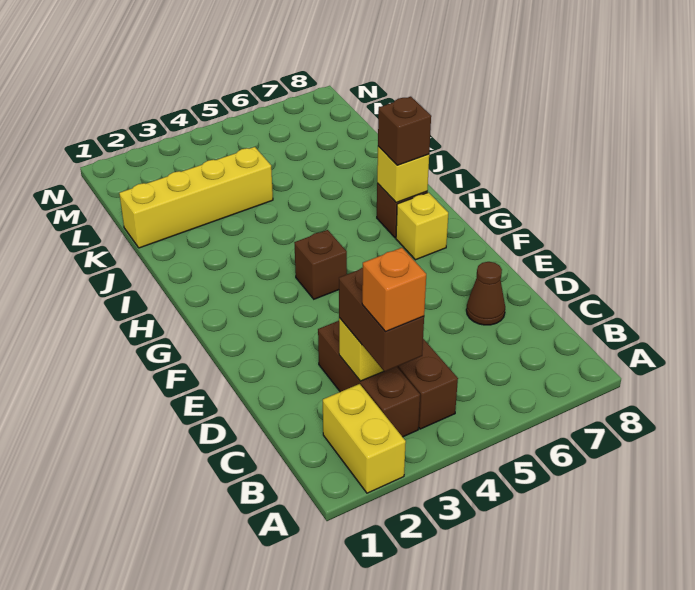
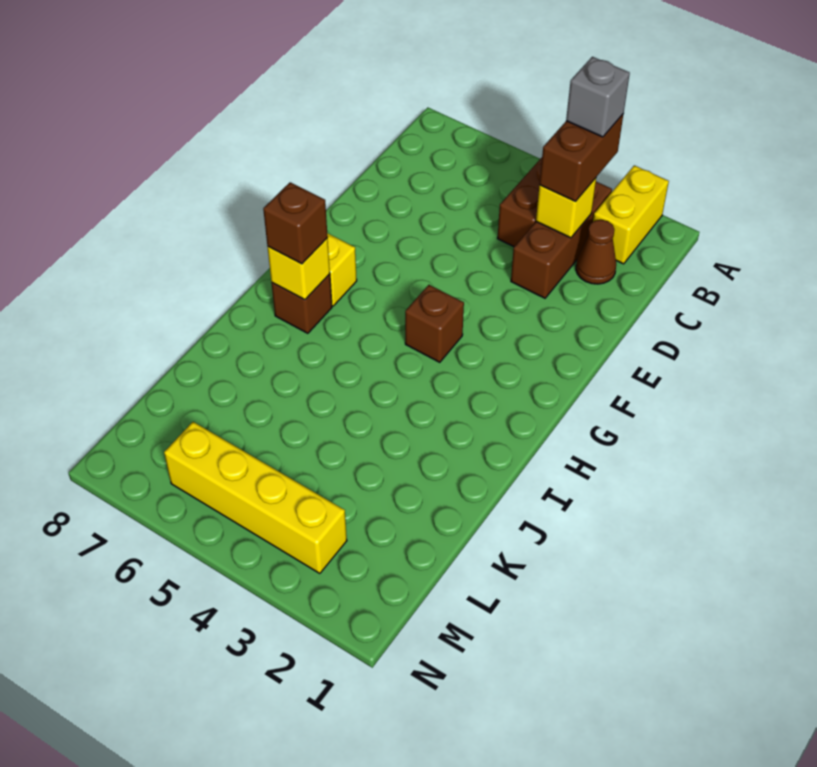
orange 1x1 brick [362,248,426,332] -> grey 1x1 brick [566,57,630,137]
brown 1x1 cone [466,262,505,325] -> brown 1x1 cone moved to [576,220,616,284]
yellow 1x4 brick [119,147,273,248] -> yellow 1x4 brick moved to [164,422,347,573]

